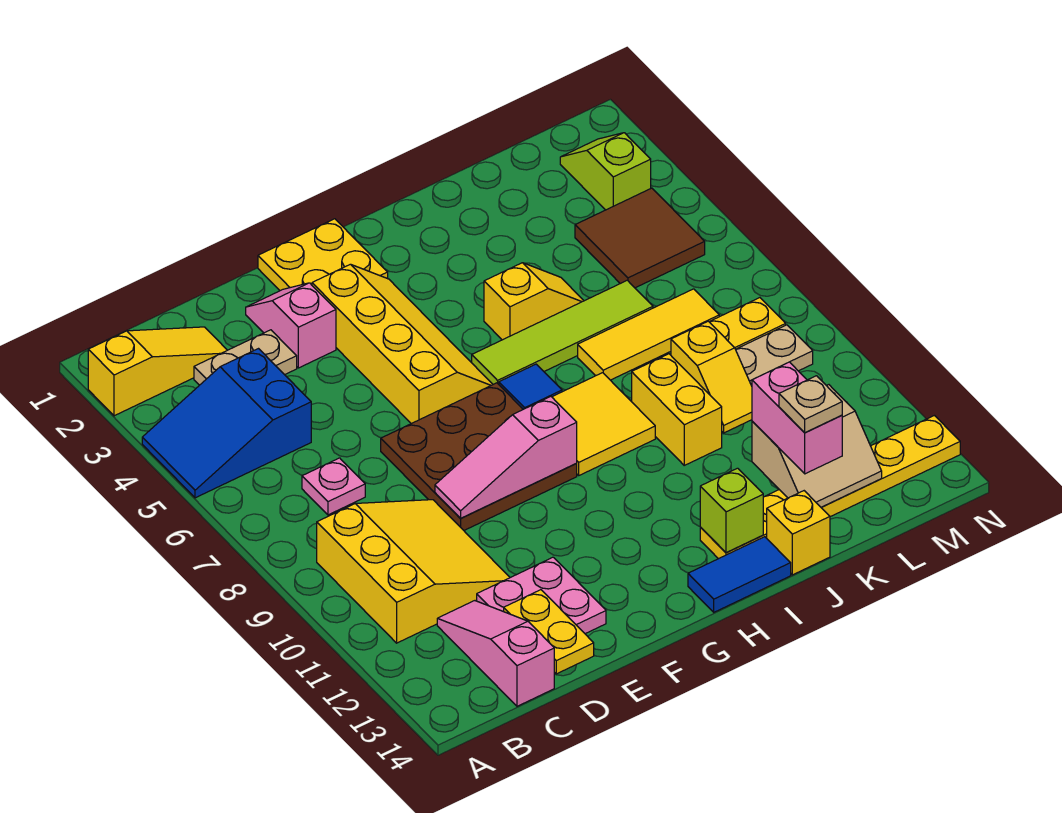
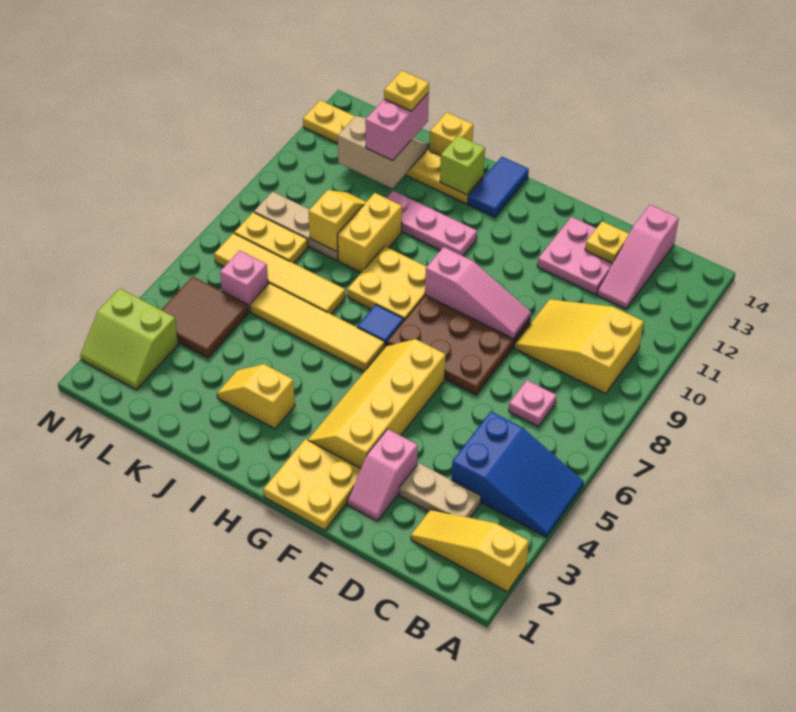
yellow 3x3 slope [317,500,510,643] -> yellow 2x3 slope [514,299,644,394]
yellow 1x2 plate [504,590,594,674] -> yellow 1x1 plate [585,221,629,263]
lime 1x4 tile [472,280,653,384] -> yellow 1x4 tile [250,283,385,372]
yellow 2x2 tile [552,373,655,475] -> yellow 2x2 plate [348,246,426,320]
none -> pink 1x3 plate [387,191,477,256]
blue 1x2 tile [688,537,791,612] -> blue 1x2 tile turned to [468,157,529,217]
yellow 1x2 slope [484,263,584,340] -> yellow 1x2 slope moved to [217,364,295,429]
yellow 1x3 tile [578,289,719,380] -> yellow 1x4 tile [214,233,345,314]
tan 1x1 plate [779,376,842,433] -> yellow 1x1 plate [384,71,429,111]
none -> pink 1x1 brick [220,250,268,312]
lime 1x2 slope [560,133,651,210] -> lime 2x2 slope [80,288,179,390]

